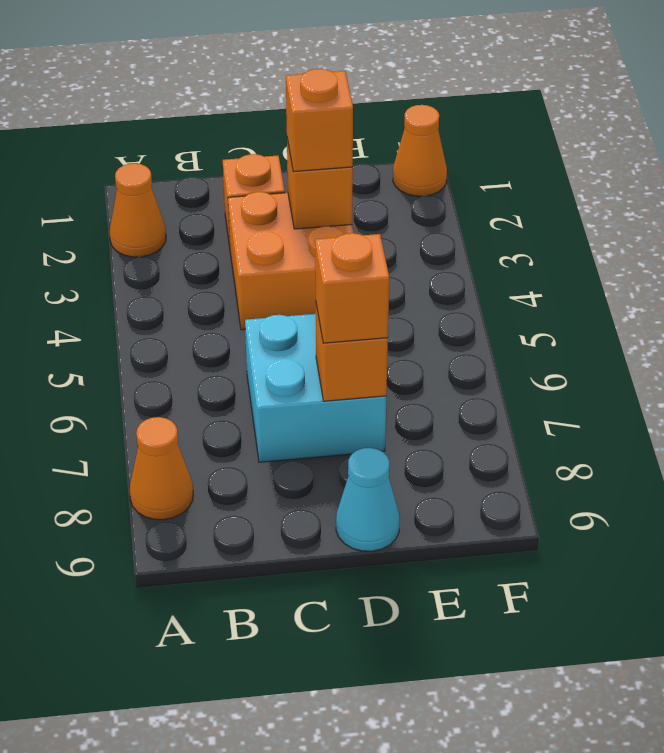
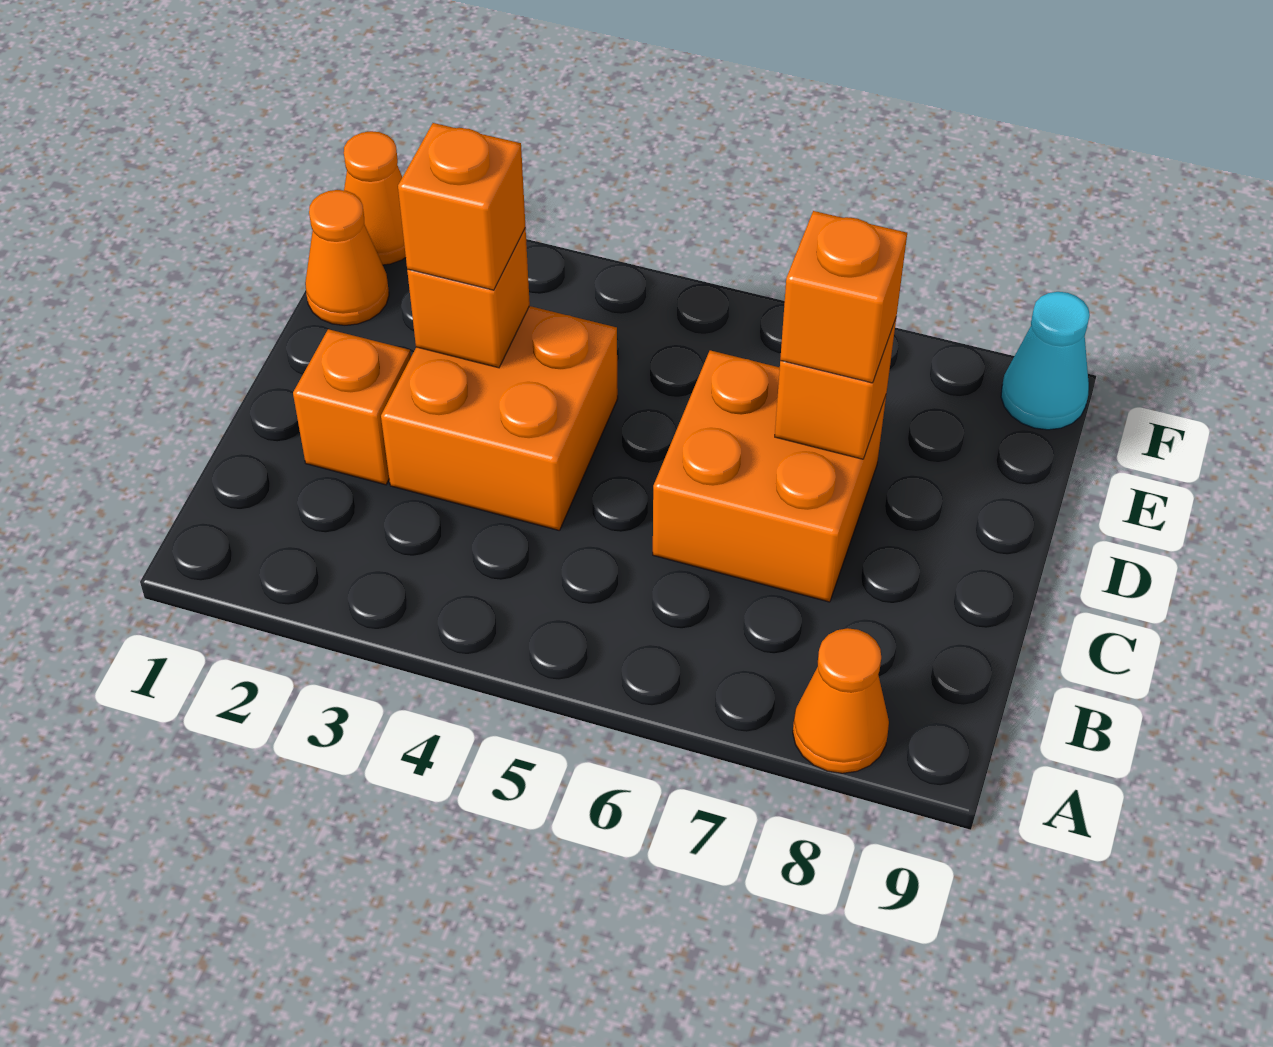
orange 1x1 cone [110,163,166,257] -> orange 1x1 cone moved to [305,190,389,325]
cyan 2x2 brick [245,314,386,462] -> orange 2x2 brick [653,350,886,602]
cyan 1x1 cone [336,448,400,551] -> cyan 1x1 cone moved to [1001,292,1090,430]

